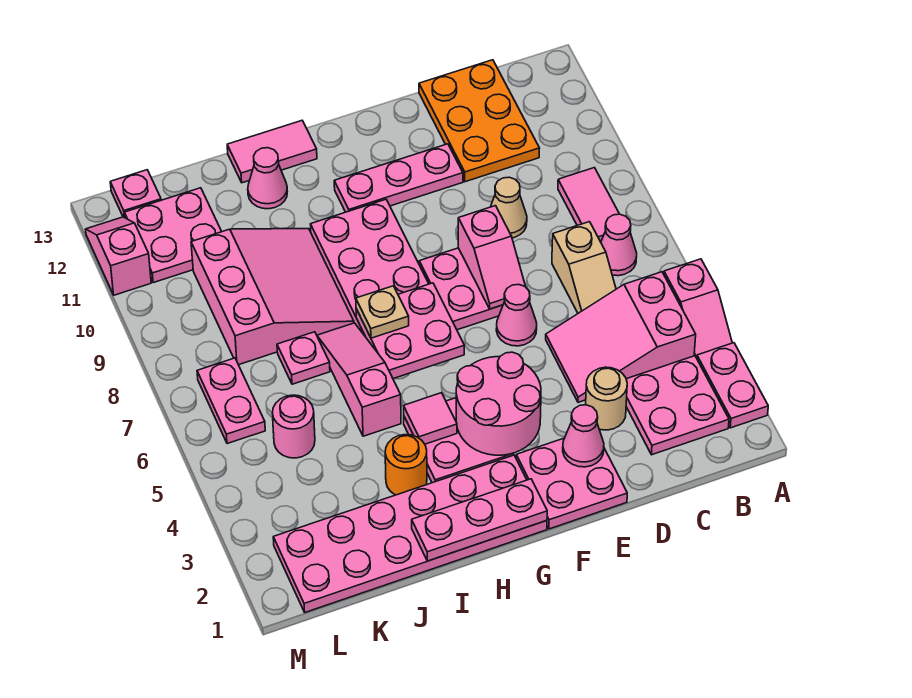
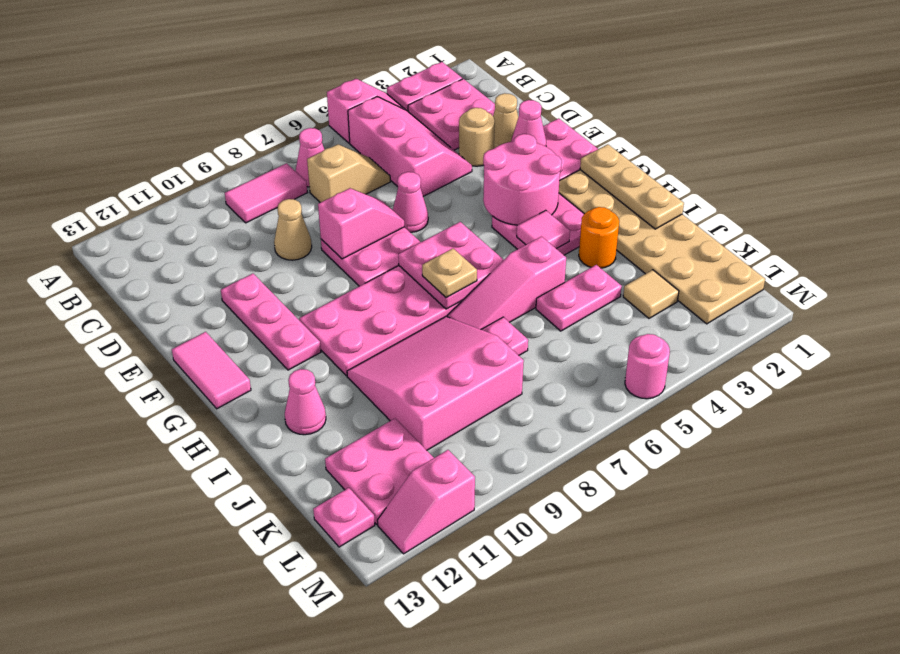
pink 2x3 slope [546,272,696,402] -> pink 2x3 slope turned to [348,97,472,196]
orange 2x3 plate [419,60,540,182] -> none
none -> tan 1x1 cone [493,93,518,148]
pink 2x6 plate [273,455,547,612] -> tan 2x6 plate [559,170,765,324]
pink 1x3 plate [412,479,547,561] -> tan 1x3 plate [580,144,684,229]
pink 1x2 tile [227,121,317,183] -> pink 1x2 tile moved to [172,332,251,409]
none -> tan 1x1 tile [623,270,679,318]
pink 1x1 round brick [272,395,315,458] -> pink 1x1 round brick moved to [625,334,670,399]
pink 1x2 plate [197,358,265,444] -> pink 1x2 plate moved to [536,265,622,331]

